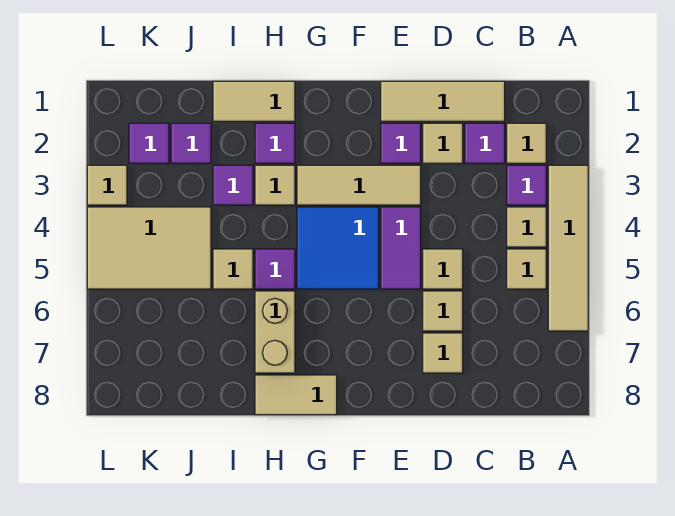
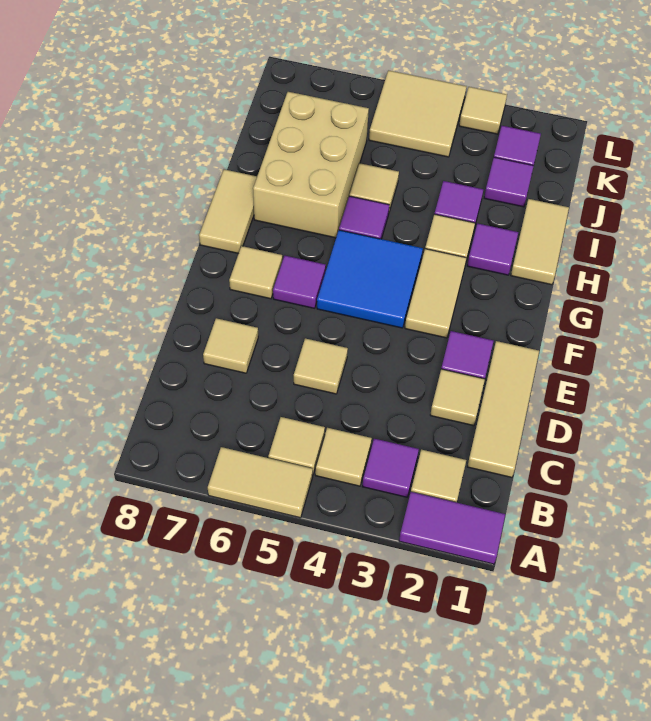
tan 1x4 tile [548,165,588,331] -> tan 1x2 tile [208,447,313,518]
purple 1x1 tile [465,123,505,163] -> purple 1x1 tile moved to [273,256,326,308]
tan 1x1 tile [423,291,463,331] -> tan 1x1 tile moved to [229,246,282,299]
tan 1x3 tile [297,165,421,205] -> tan 1x2 tile [405,249,466,338]
purple 1x2 tile [381,207,421,289] -> purple 1x2 tile moved to [399,492,505,564]
tan 1x2 brick [255,291,295,373] -> tan 2x3 brick [253,92,369,238]
tan 2x3 tile [87,207,211,289] -> tan 2x2 tile [369,70,467,157]

